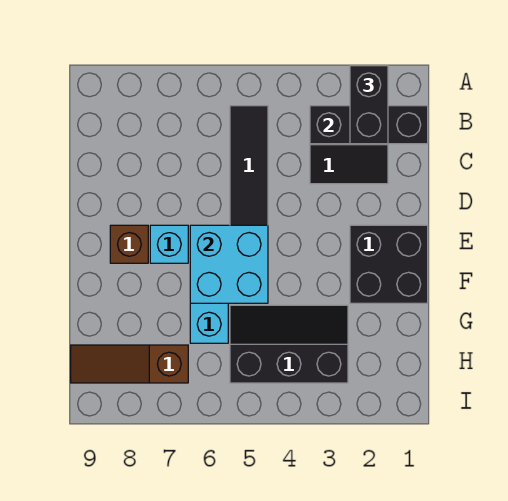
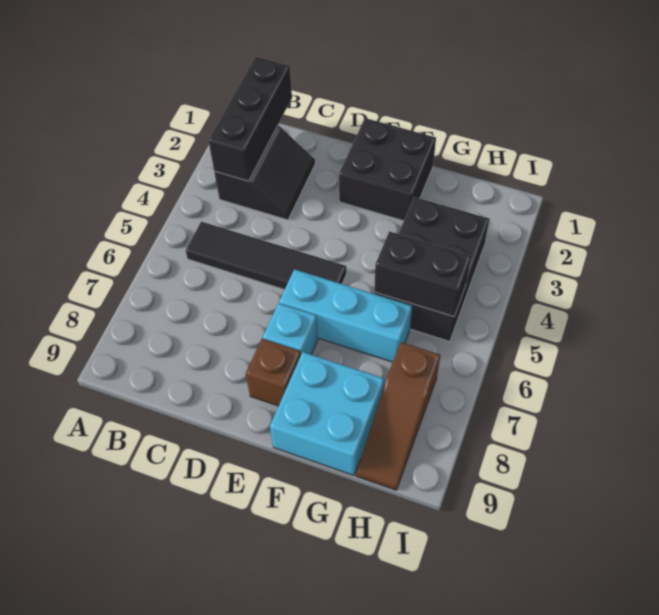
black 1x2 brick [350,66,388,144] -> black 1x2 brick moved to [374,231,471,316]
cyan 2x2 brick [190,225,268,303] -> cyan 2x2 brick moved to [270,352,384,475]
black 2x3 slope [230,305,348,383] -> black 2x3 brick [374,197,490,341]

